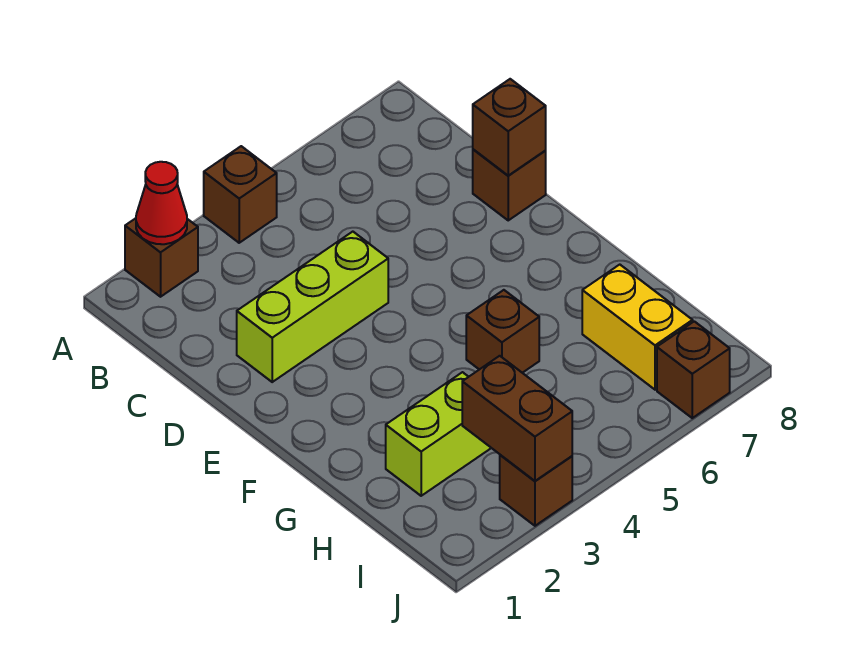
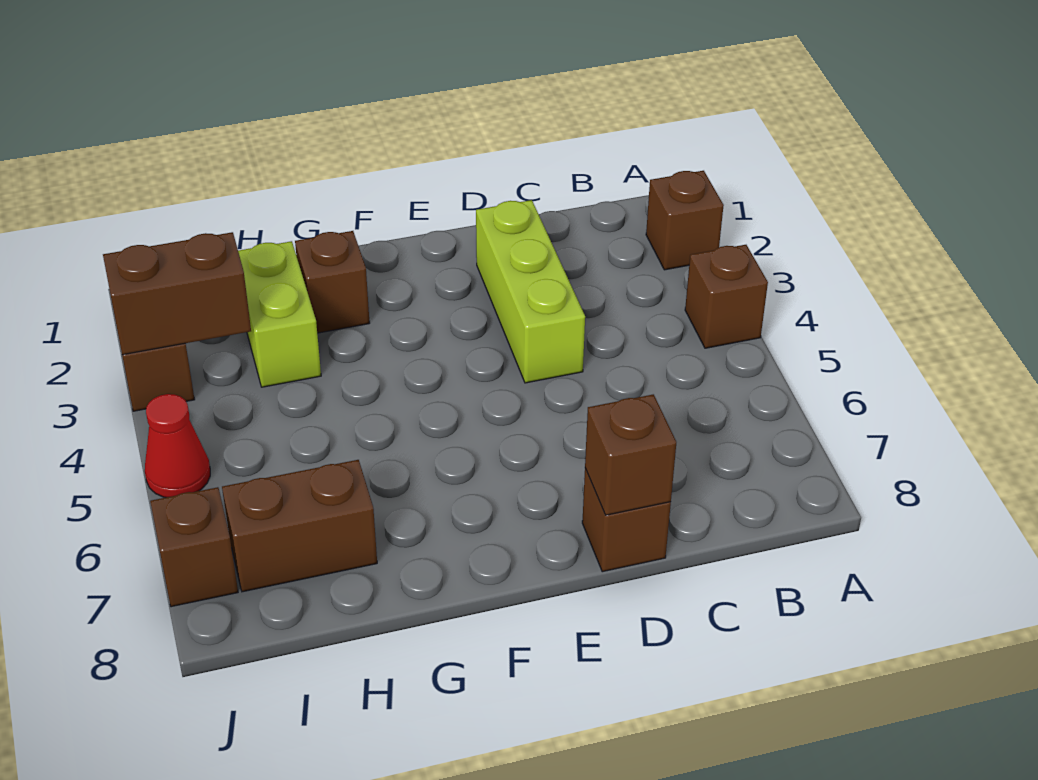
red 1x1 cone [136,162,187,244] -> red 1x1 cone moved to [145,394,210,498]
brown 1x1 brick [466,290,539,373] -> brown 1x1 brick moved to [295,231,370,333]
yellow 1x2 brick [582,265,693,390] -> brown 1x2 brick [222,460,377,592]

